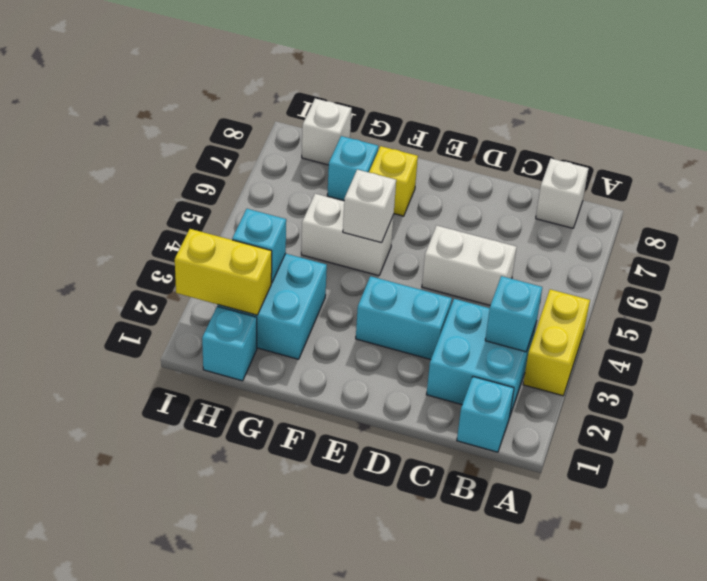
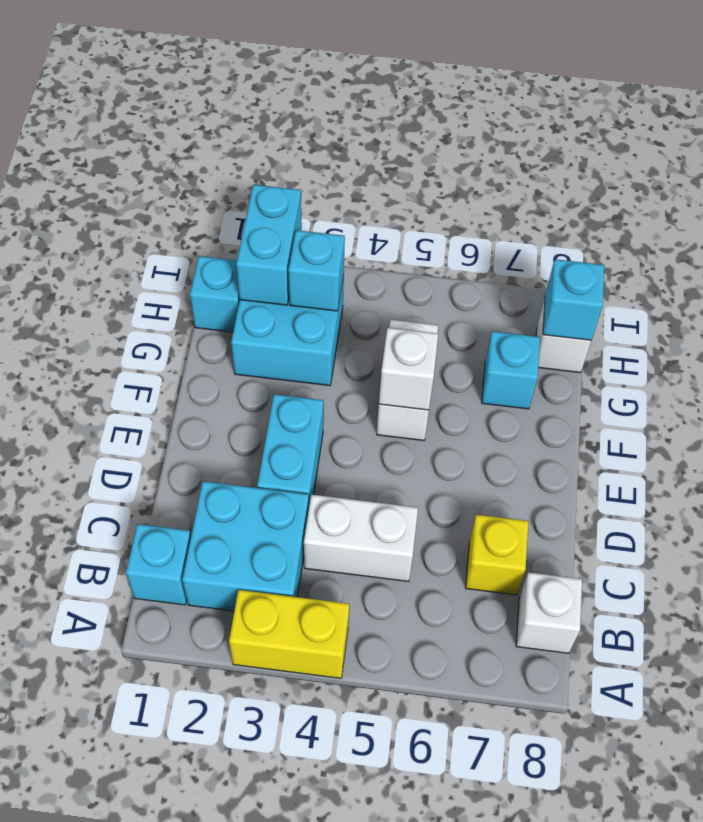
cyan 1x1 brick [485,276,542,352] -> cyan 1x1 brick moved to [543,259,604,340]
white 1x2 brick [422,226,517,305] -> white 1x2 brick turned to [304,495,418,581]
yellow 1x1 brick [369,146,418,216] -> yellow 1x1 brick moved to [466,515,529,595]
yellow 1x2 brick [175,229,272,315] -> cyan 1x2 brick [236,185,302,305]

